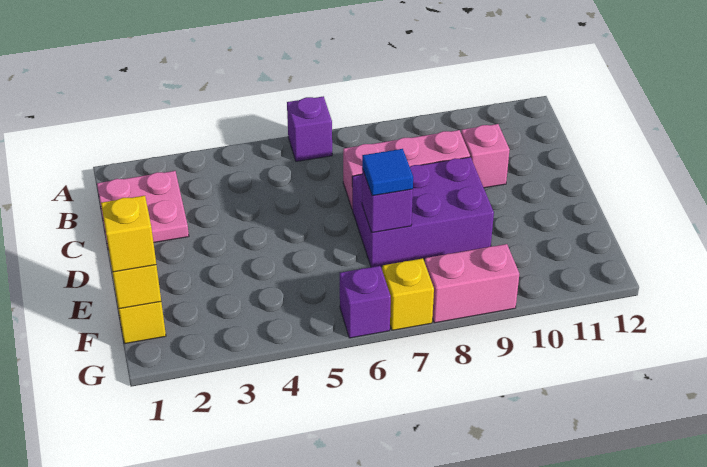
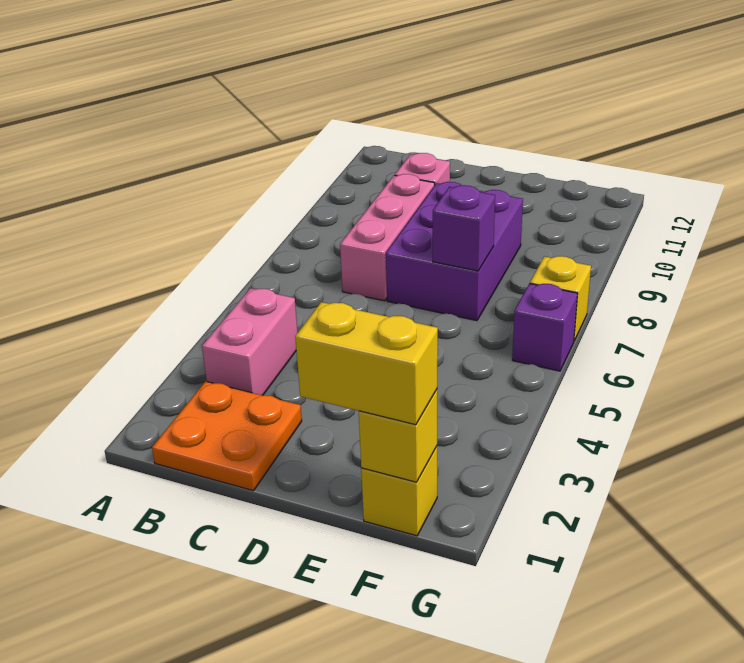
purple 1x1 brick [287,96,332,161] -> none
pink 2x2 plate [97,171,189,250] -> orange 2x2 plate [152,381,302,491]
blue 1x1 tile [362,149,413,196] -> none
yellow 1x1 brick [101,196,156,272] -> yellow 1x2 brick [295,302,438,425]
pink 1x2 brick [425,244,519,323] -> pink 1x2 brick moved to [202,288,298,395]

